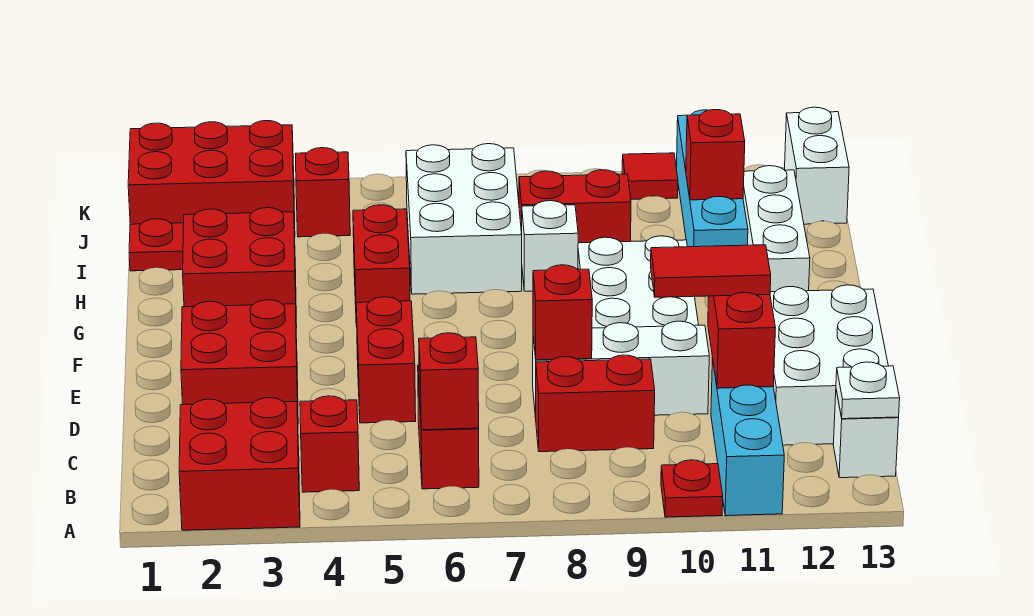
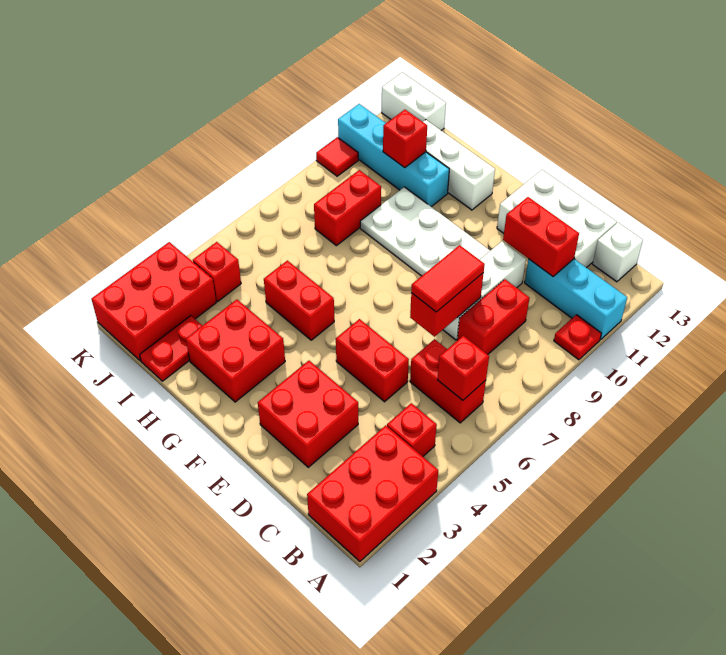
red 2x2 brick [179,398,300,530] -> red 2x3 brick [307,425,438,561]
white 1x1 plate [836,362,900,419] -> none
red 1x1 brick [533,265,592,360] -> red 1x2 brick [410,273,484,337]
red 1x2 tile [651,245,771,297] -> red 1x2 tile moved to [411,245,485,312]
white 2x3 brick [406,144,522,294] -> none
white 1x1 brick [522,201,578,291] -> none

